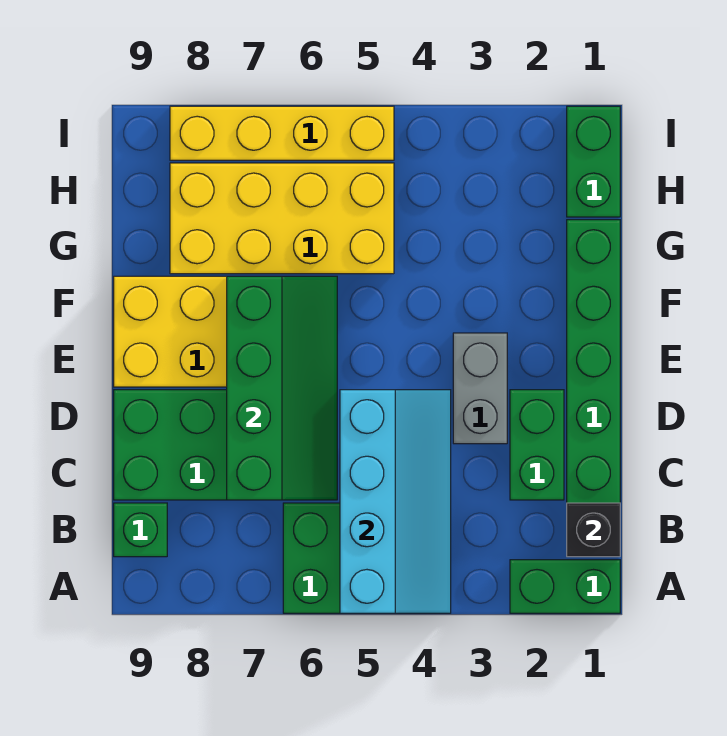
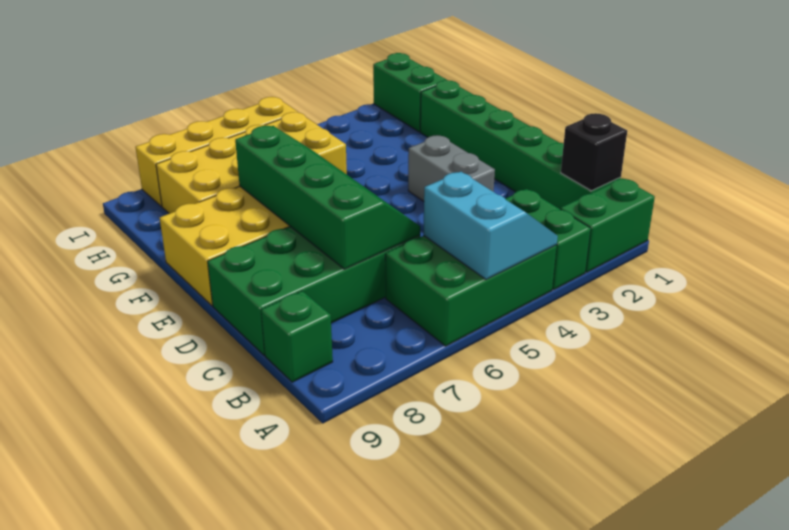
cyan 2x4 slope [340,390,451,613] -> cyan 2x2 slope [423,172,558,279]
green 1x2 brick [510,390,564,500] -> green 1x2 brick moved to [505,189,591,290]

